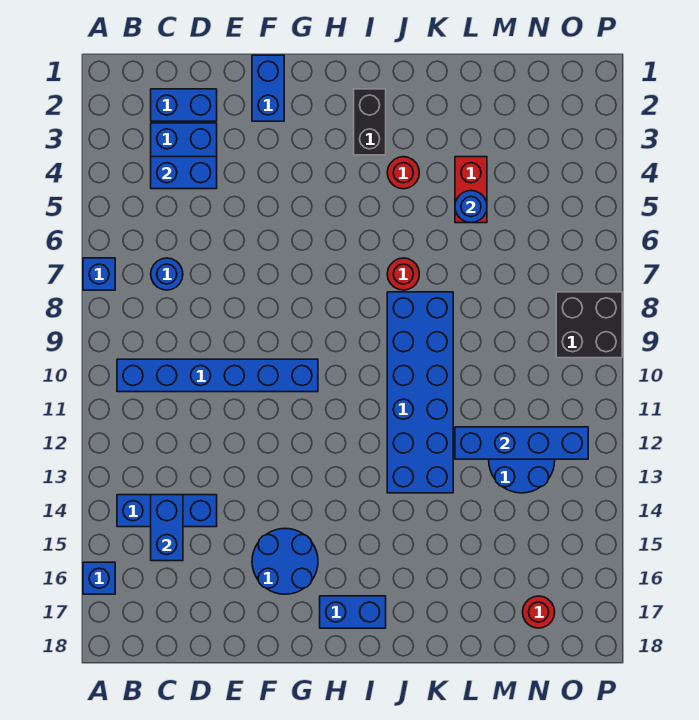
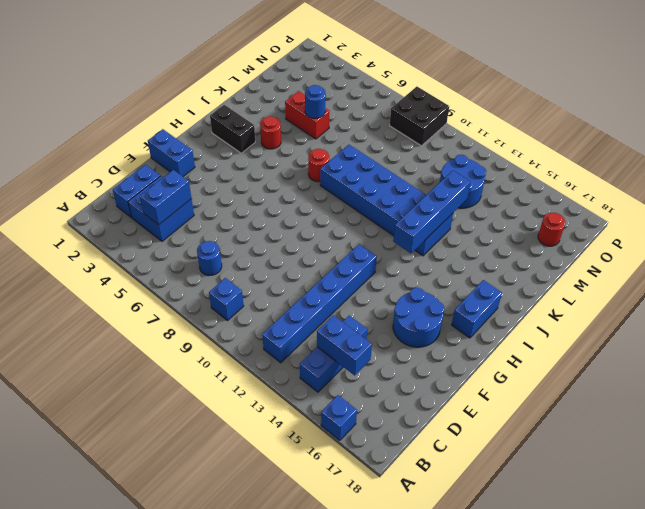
blue 1x1 brick [83,258,115,290] -> blue 1x1 brick moved to [209,278,244,320]
blue 1x6 brick [117,359,318,392] -> blue 1x6 brick moved to [262,244,377,363]
blue 1x4 brick [455,427,588,459] -> blue 1x4 brick moved to [393,171,470,253]

